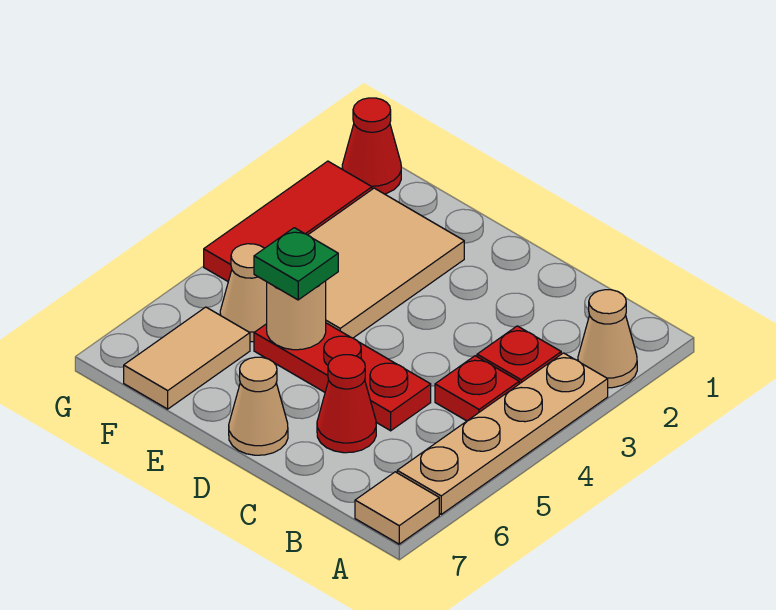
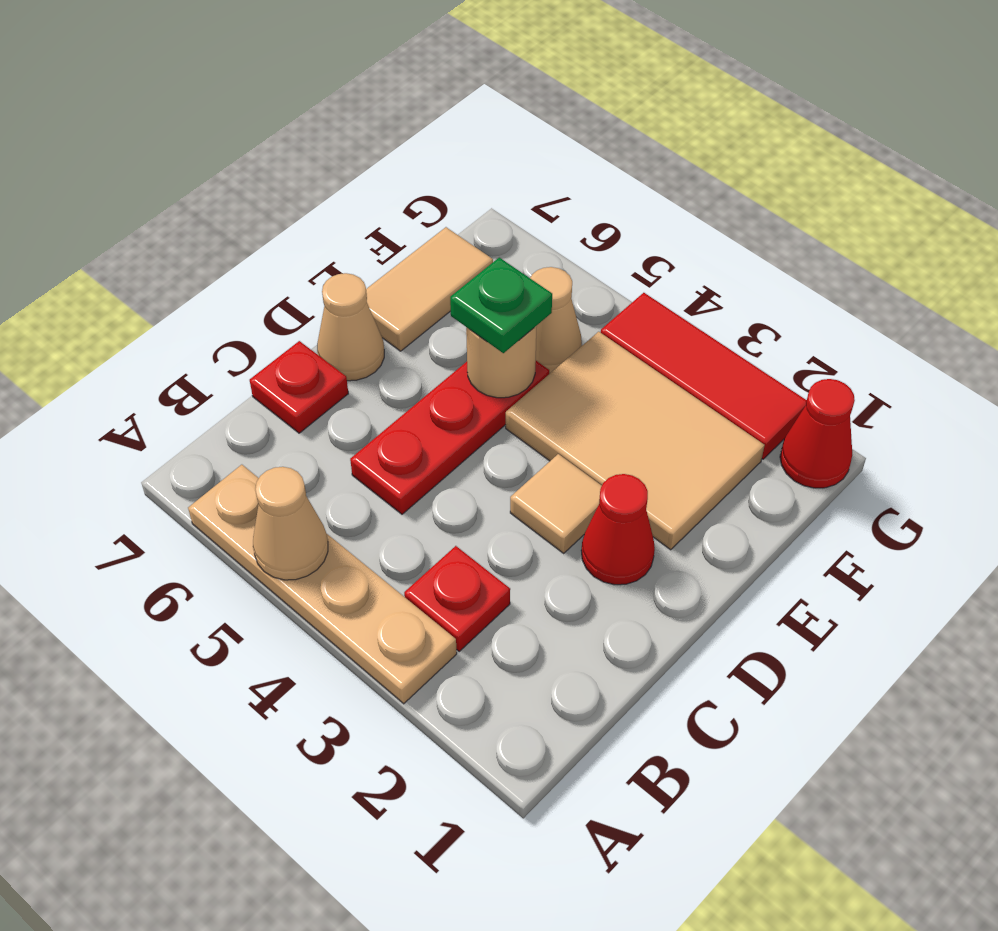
tan 1x1 cone [578,290,637,388] -> tan 1x1 cone moved to [253,467,328,580]
tan 1x1 tile [355,472,439,544] -> tan 1x1 tile moved to [510,454,602,553]
red 1x1 plate [435,356,519,421] -> red 1x1 plate moved to [250,341,348,433]
red 1x1 cone [317,355,376,453] -> red 1x1 cone moved to [581,474,655,585]
tan 1x2 tile [124,307,250,409] -> tan 1x2 tile turned to [366,227,493,351]

